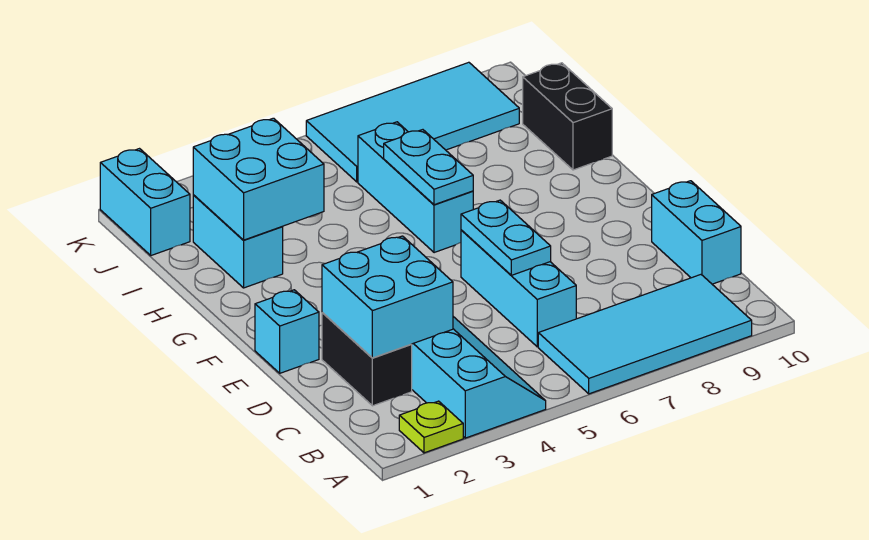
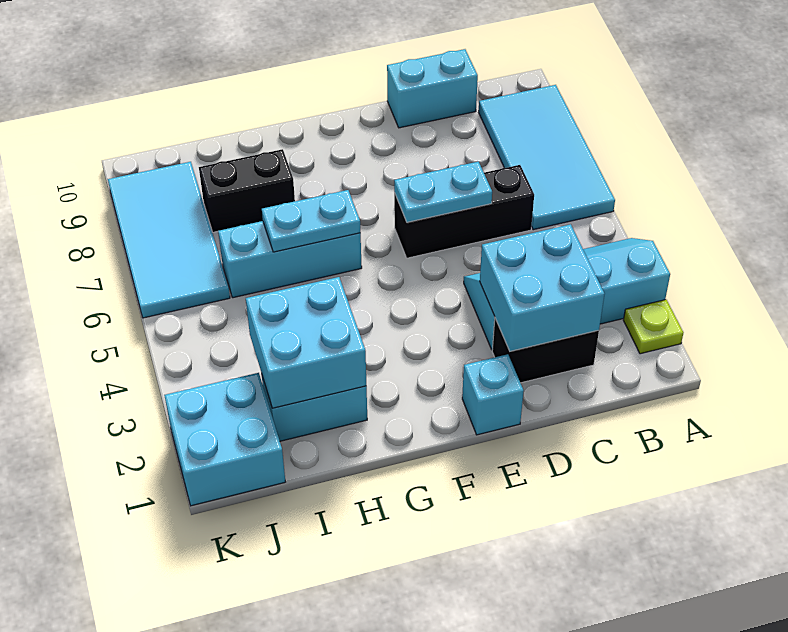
cyan 1x3 brick [461,230,576,347] -> black 1x3 brick [394,165,534,258]
black 1x2 brick [523,63,612,170] -> black 1x2 brick moved to [199,149,295,232]
cyan 1x2 brick [100,149,190,255] -> cyan 2x2 brick [164,373,285,506]

